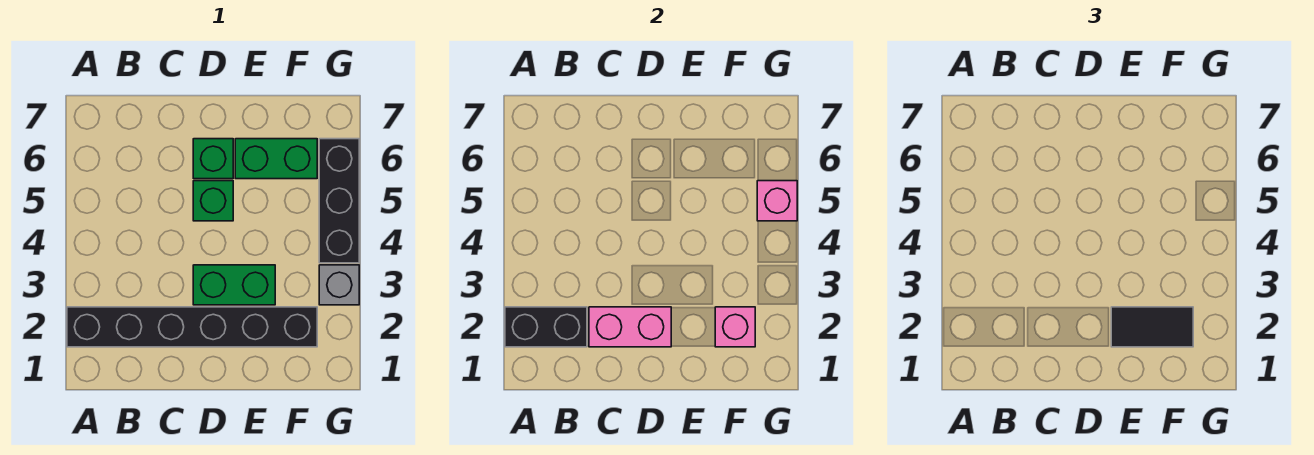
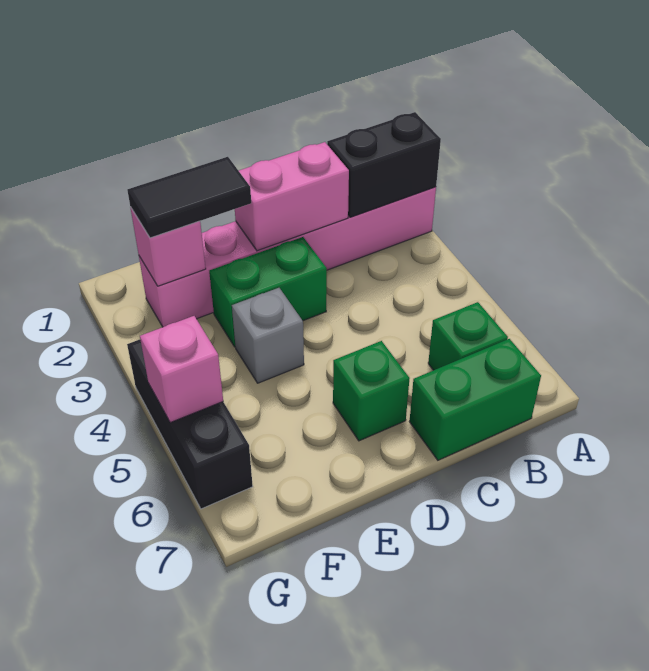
black 1x6 brick [67,307,317,347] -> pink 1x6 brick [139,187,436,327]
green 1x1 brick [193,181,233,221] -> green 1x1 brick moved to [428,302,508,370]
green 1x2 brick [235,139,317,179] -> green 1x2 brick moved to [410,339,541,460]
grey 1x1 brick [319,265,359,305] -> grey 1x1 brick moved to [232,288,304,383]

